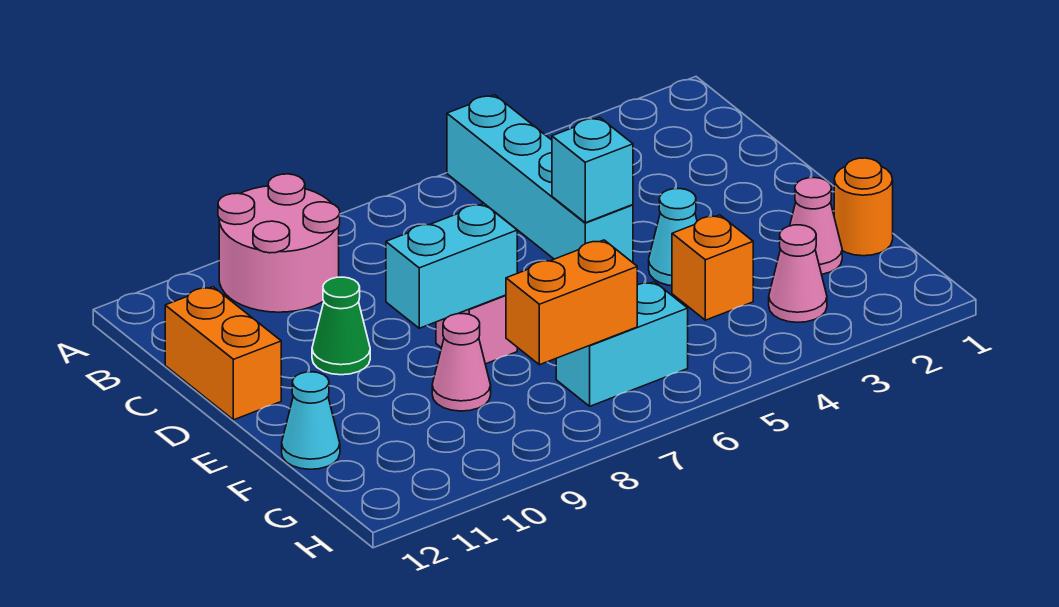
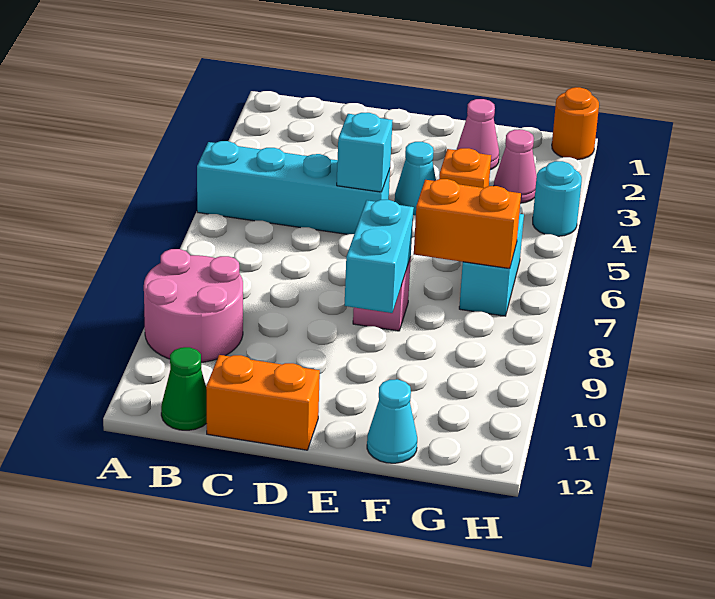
green 1x1 cone [312,277,370,375] -> green 1x1 cone moved to [161,347,207,430]
orange 1x1 round brick [834,158,893,256] -> orange 1x1 round brick moved to [552,87,599,160]
pink 1x1 cone [432,314,491,411] -> none
orange 1x2 brick [506,240,637,365] -> orange 1x2 brick turned to [414,179,521,269]
none -> cyan 1x1 round brick [533,161,582,236]

